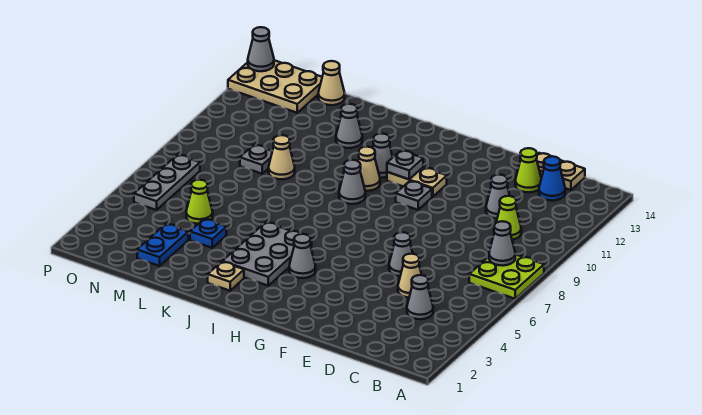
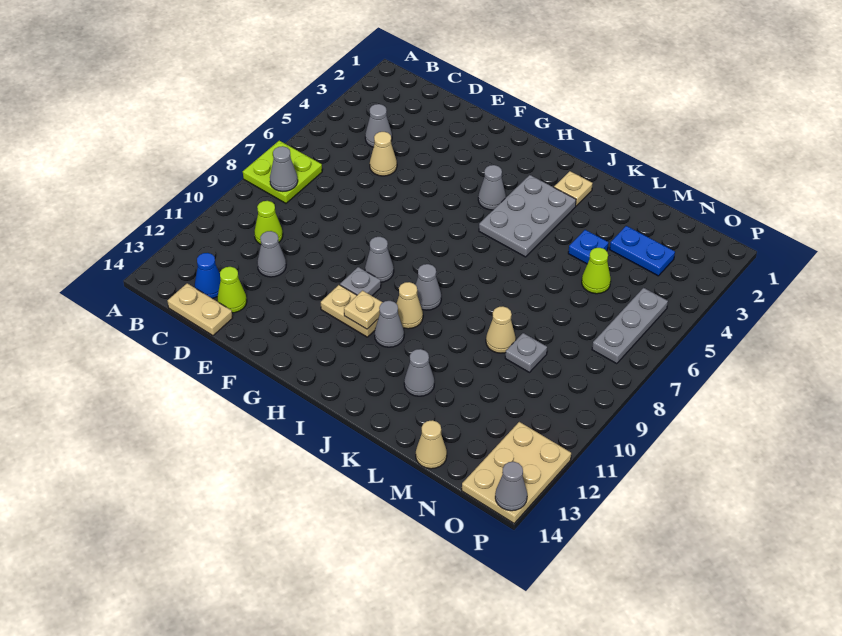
grey 1x1 cone [389,232,413,276] -> grey 1x1 cone moved to [365,237,394,282]
grey 1x1 plate [387,150,423,179] -> tan 1x1 plate [344,291,383,329]
blue 1x2 plate [137,224,188,266] -> blue 1x2 plate turned to [610,226,675,276]
tan 2x3 plate [228,60,322,113] -> tan 2x3 plate turned to [462,422,571,523]

